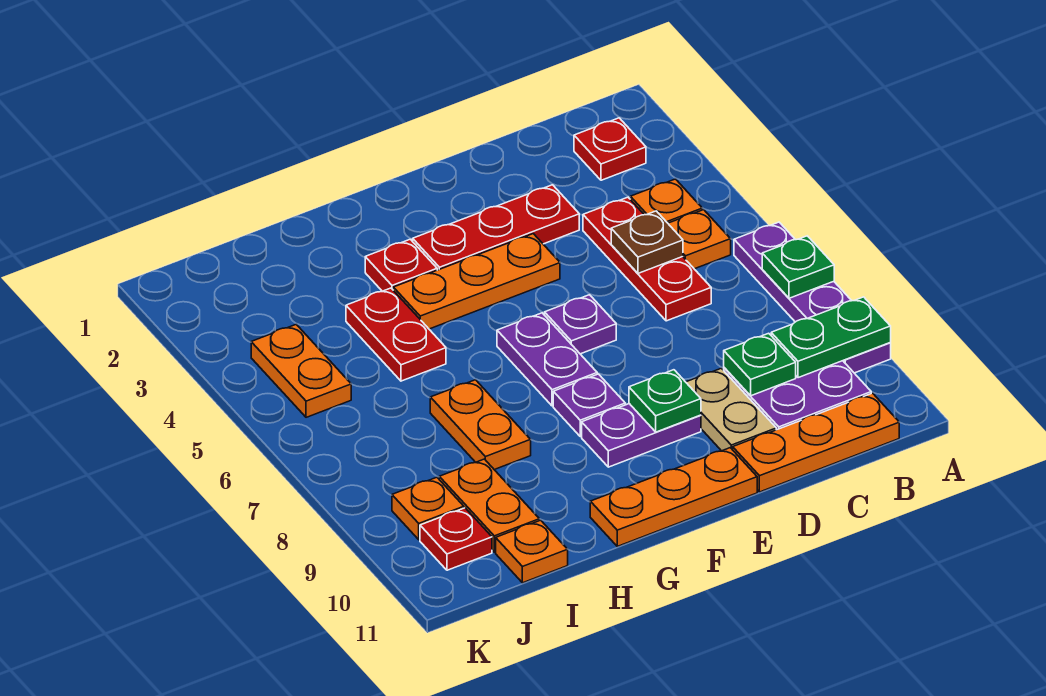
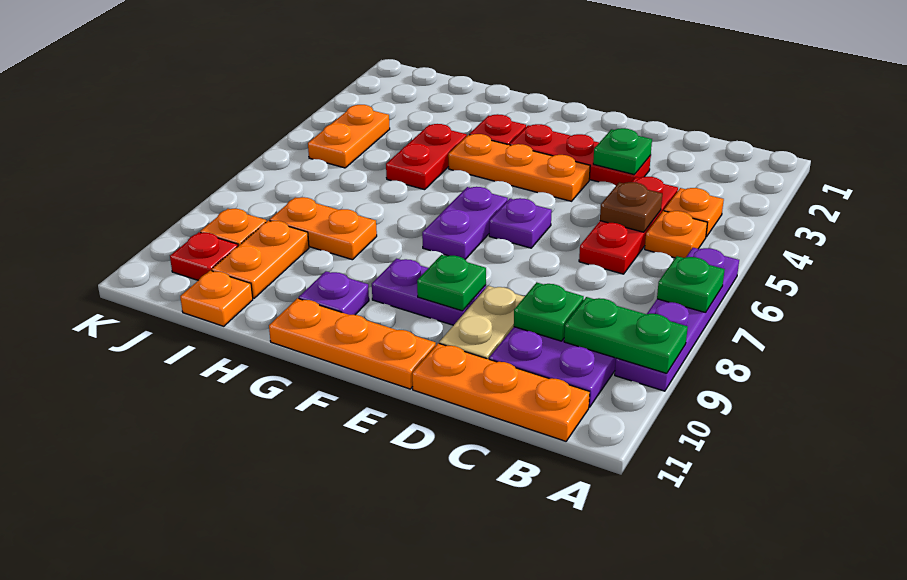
red 1x1 plate [574,118,646,180] -> none
none -> green 1x1 plate [593,128,652,174]
purple 1x1 plate [553,374,625,436] -> purple 1x1 plate moved to [299,271,369,315]
orange 1x2 plate [430,380,531,470] -> orange 1x2 plate turned to [270,197,377,260]

